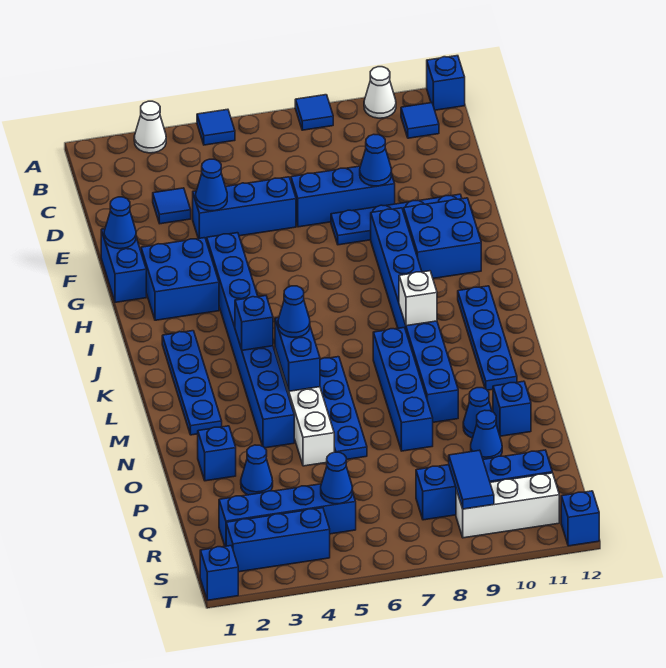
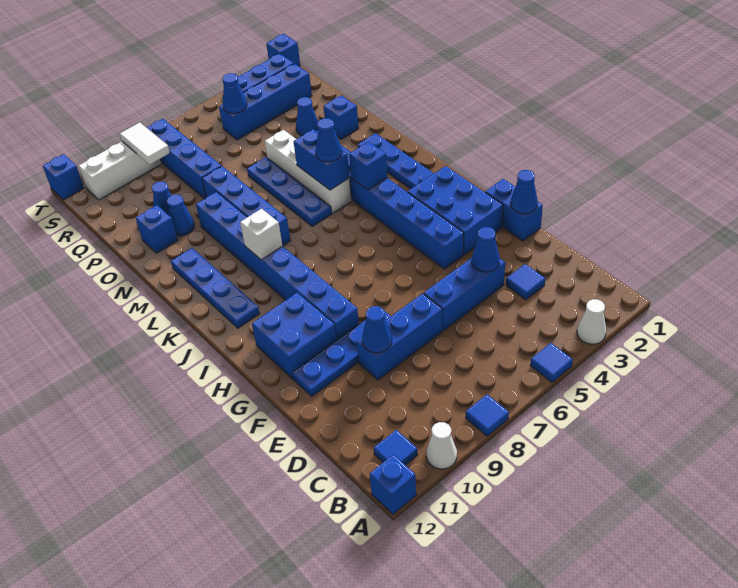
blue 2x2 brick [141,238,219,320] -> blue 2x3 brick [408,166,503,255]
blue 1x4 brick [416,450,552,520] -> blue 1x4 brick turned to [147,119,221,199]
blue 1x2 tile [449,450,494,509] -> white 1x2 tile [120,122,170,165]

